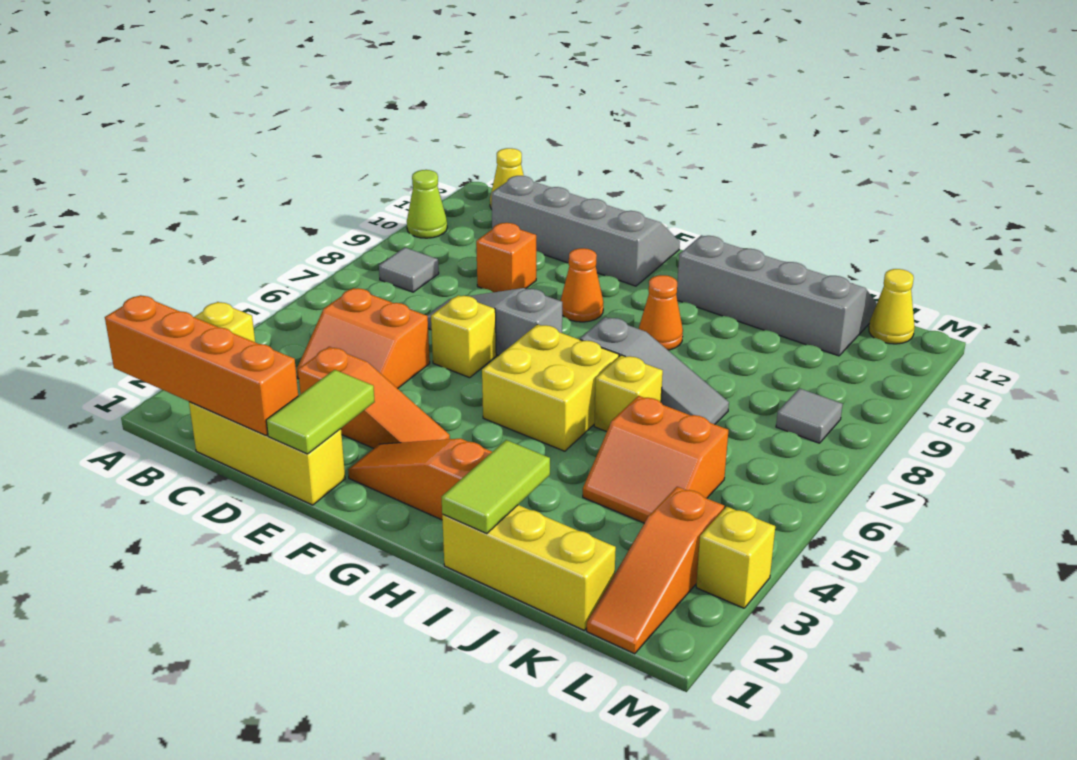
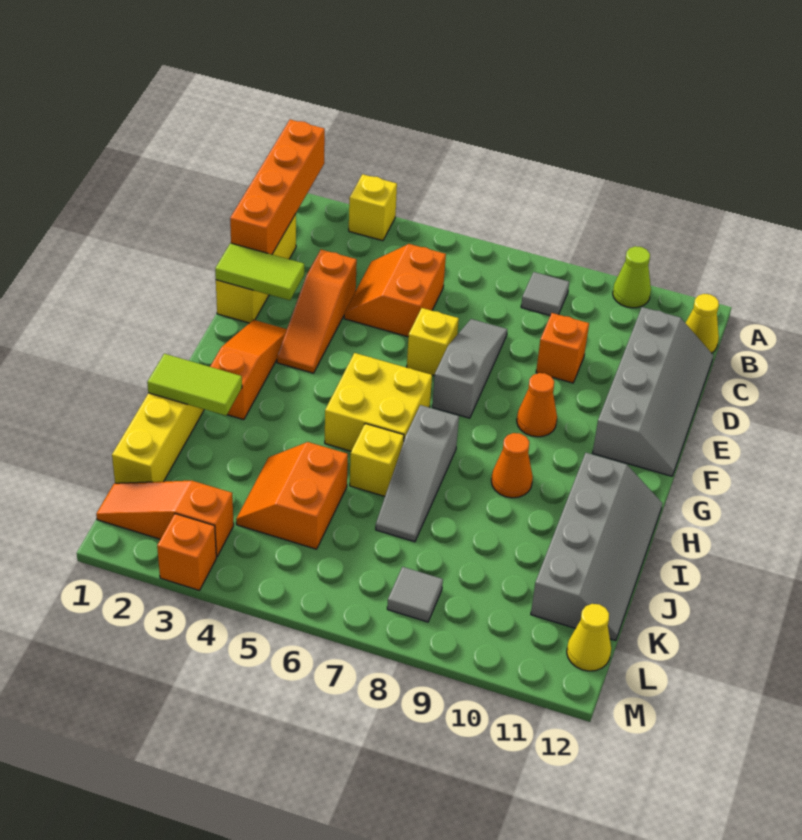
yellow 1x1 brick [696,507,775,608] -> orange 1x1 brick [157,514,216,590]

